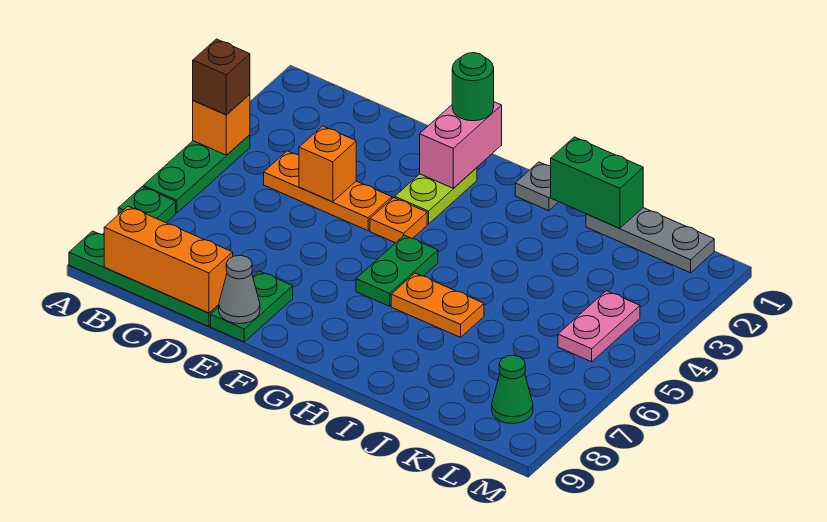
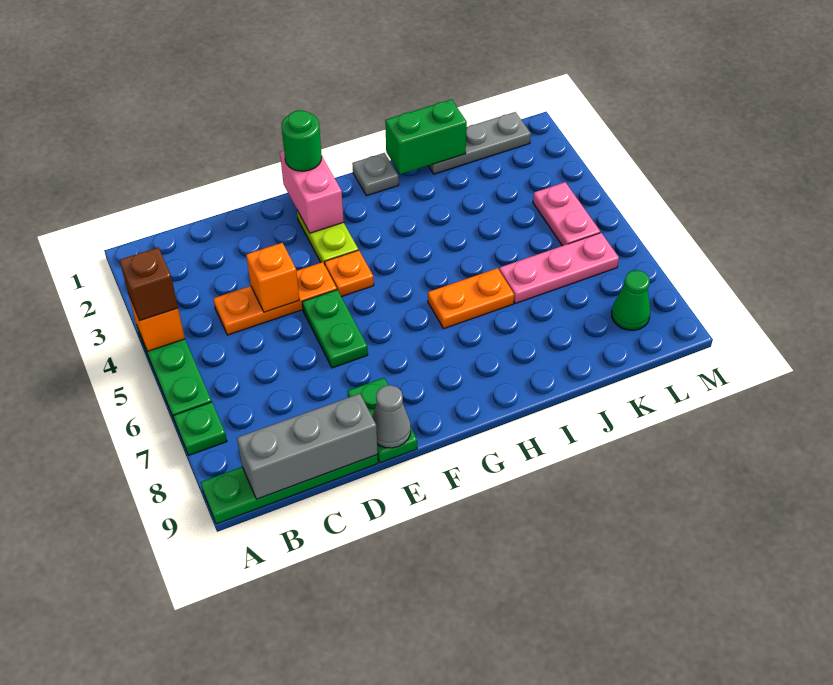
orange 1x3 brick [104,206,233,313] -> grey 1x3 brick [237,394,378,499]
green 1x2 plate [356,235,438,306] -> green 1x2 plate moved to [302,290,368,368]
none -> pink 1x3 plate [499,233,619,303]

